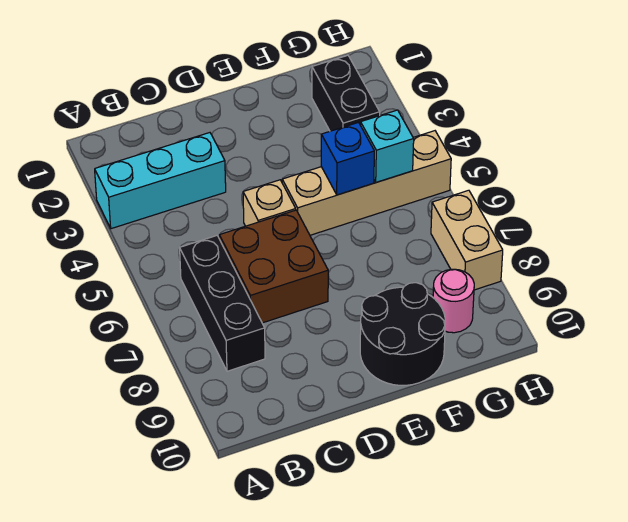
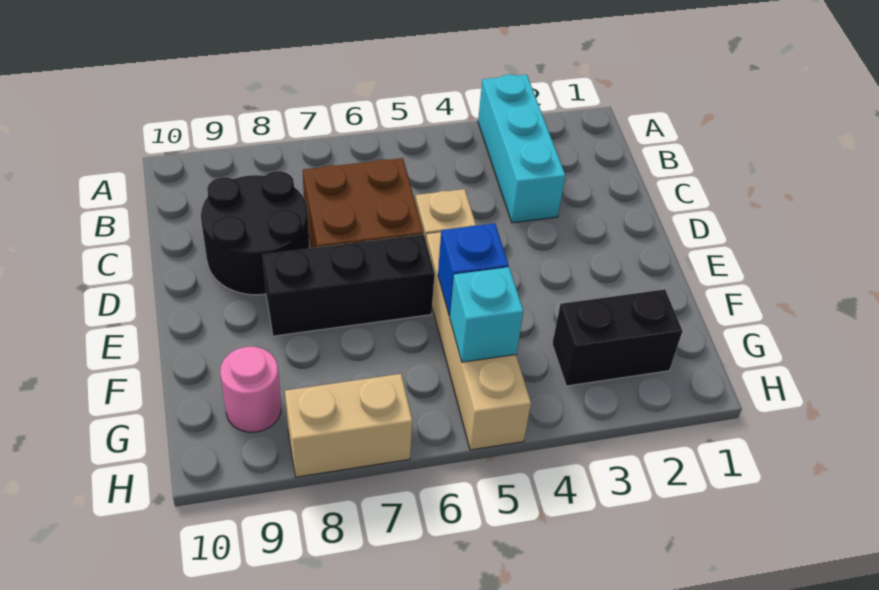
black 1x3 brick [180,236,265,371] -> black 1x3 brick moved to [263,234,435,336]
black 2x2 round brick [360,283,445,385] -> black 2x2 round brick moved to [201,171,309,295]

